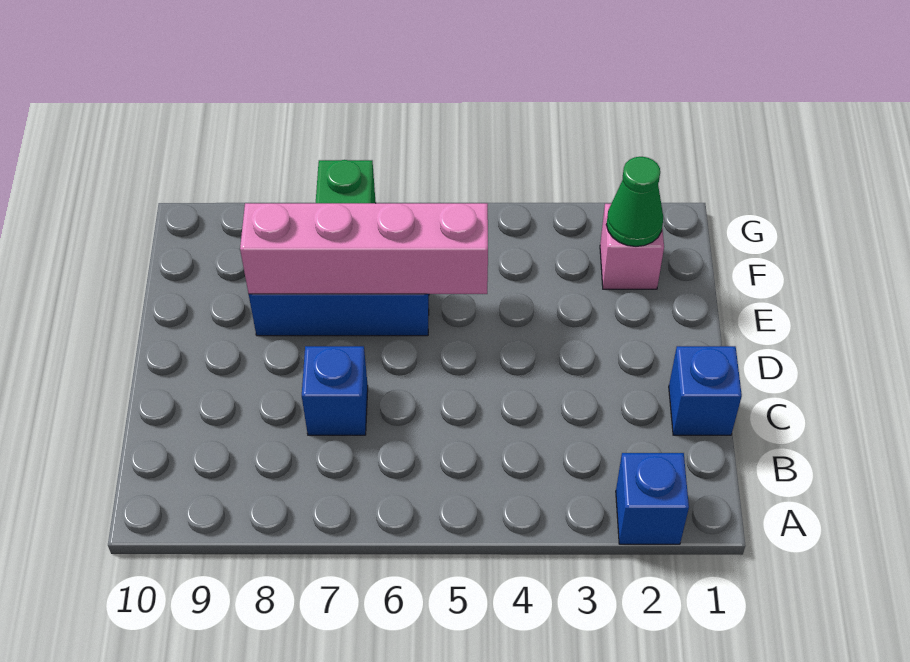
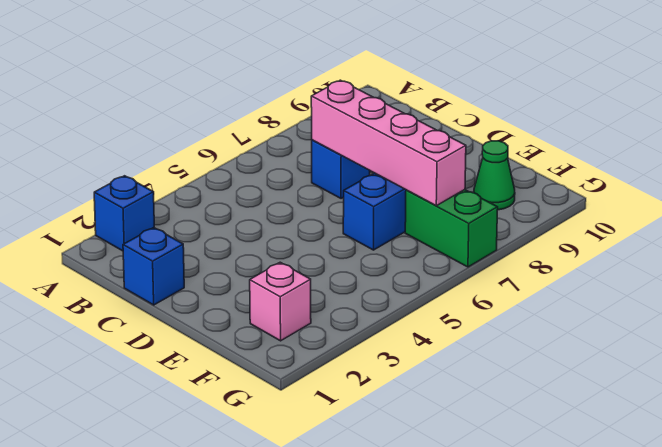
pink 1x4 brick [240,203,488,294] -> pink 1x4 brick turned to [311,80,466,206]
green 1x1 cone [606,157,663,246] -> green 1x1 cone moved to [474,141,515,210]

